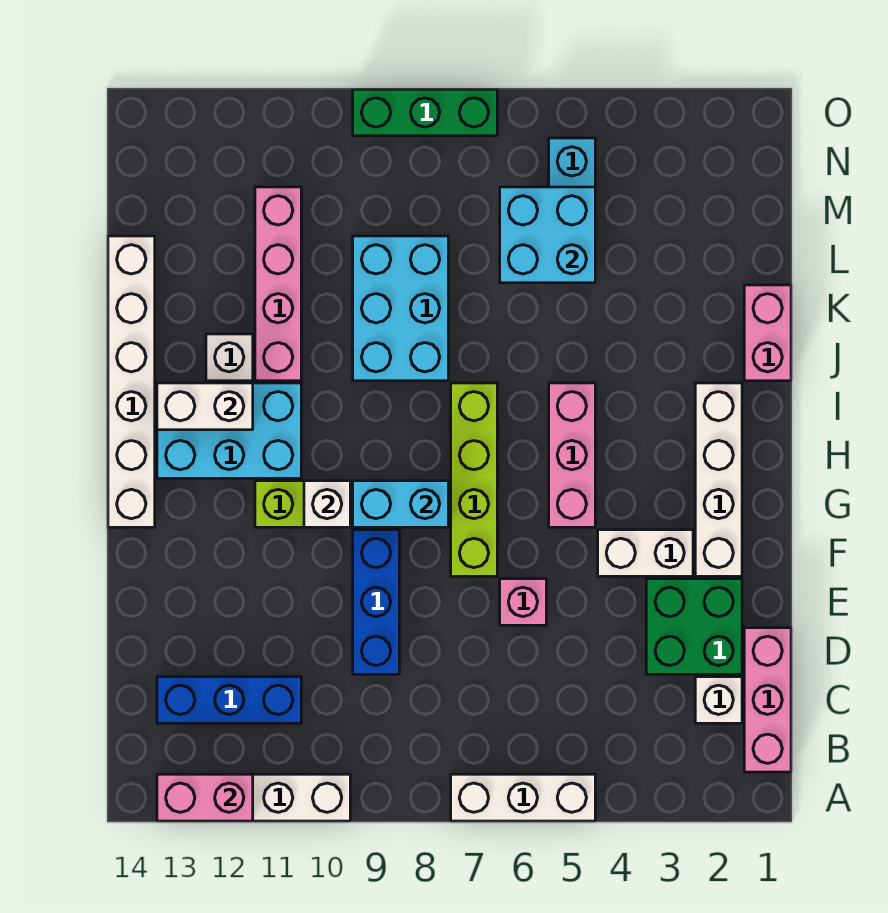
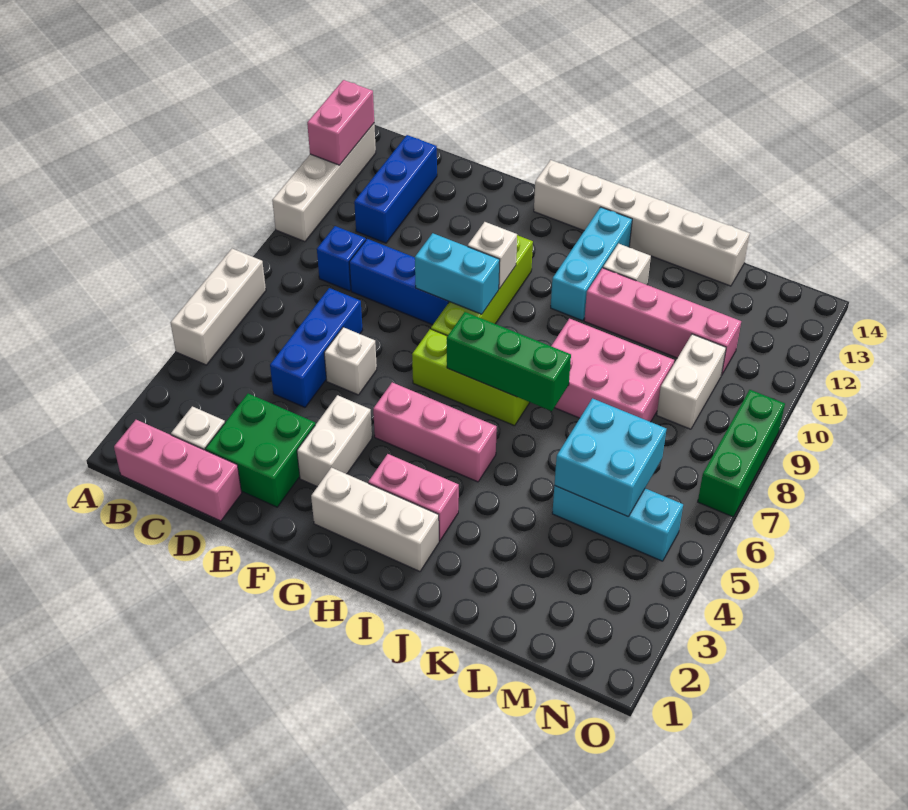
none -> blue 1x1 brick [317,226,366,291]
none -> blue 1x3 brick [270,288,363,407]
pink 1x1 brick [500,579,546,625] -> white 1x1 brick [324,327,377,395]
white 1x4 brick [695,383,742,576] -> white 1x3 brick [311,468,439,572]
lime 1x4 brick [451,383,497,576] -> lime 1x3 brick [412,329,530,426]
cyan 1x2 brick [353,481,448,527] -> cyan 1x2 brick turned to [415,233,500,314]
none -> green 1x3 brick [447,312,571,411]
cyan 2x3 brick [157,383,301,478] -> cyan 1x3 brick [551,207,632,321]
white 1x2 brick [157,383,253,430] -> white 1x2 brick moved to [657,334,726,429]
pink 1x2 brick [744,285,791,381] -> pink 1x2 brick moved to [368,454,459,541]
cyan 2x3 brick [353,236,448,381] -> pink 2x3 brick [551,319,674,422]

